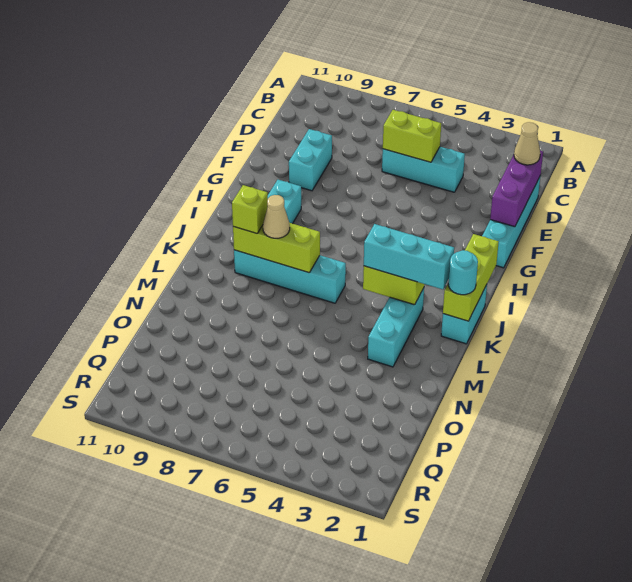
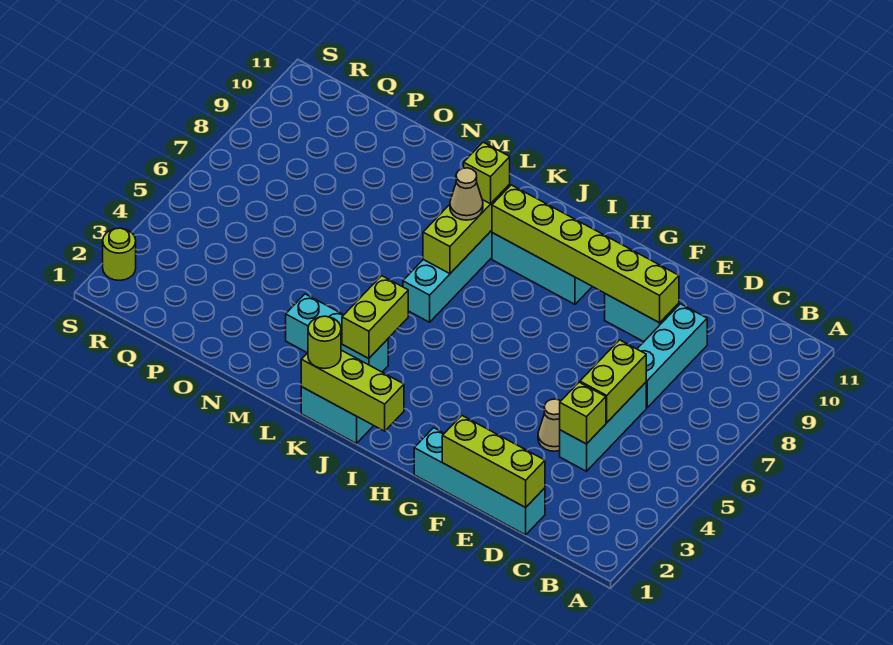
purple 1x3 brick [490,151,543,227] -> lime 1x3 brick [442,416,545,507]
tan 1x1 cone [514,122,540,165] -> tan 1x1 cone moved to [538,399,561,451]
none -> lime 1x1 brick [560,382,606,444]
none -> lime 1x6 brick [492,185,679,323]
cyan 1x1 round brick [448,250,478,295] -> lime 1x1 round brick [308,316,341,369]
cyan 1x3 brick [364,224,454,289] -> cyan 1x3 brick moved to [637,304,707,408]
none -> lime 1x1 round brick [103,228,136,280]

